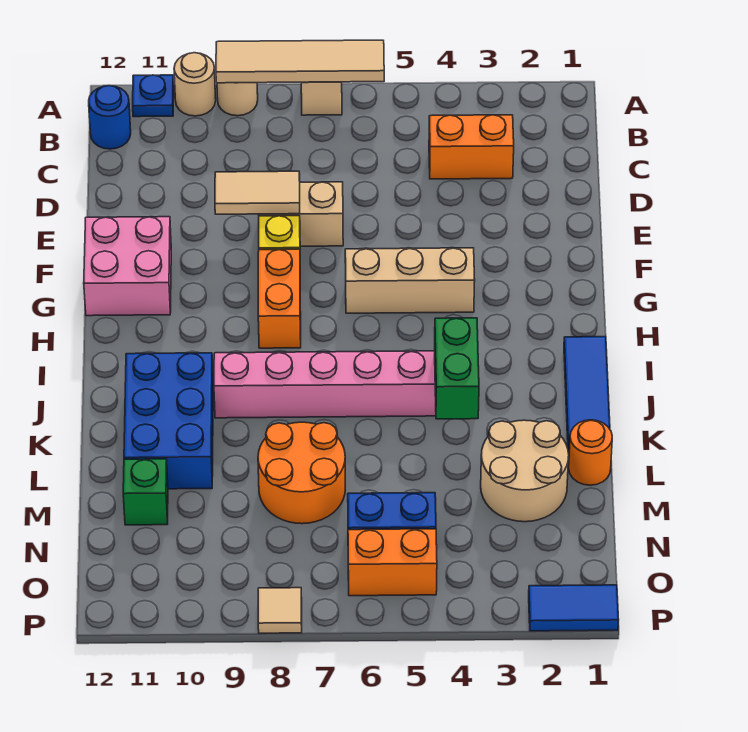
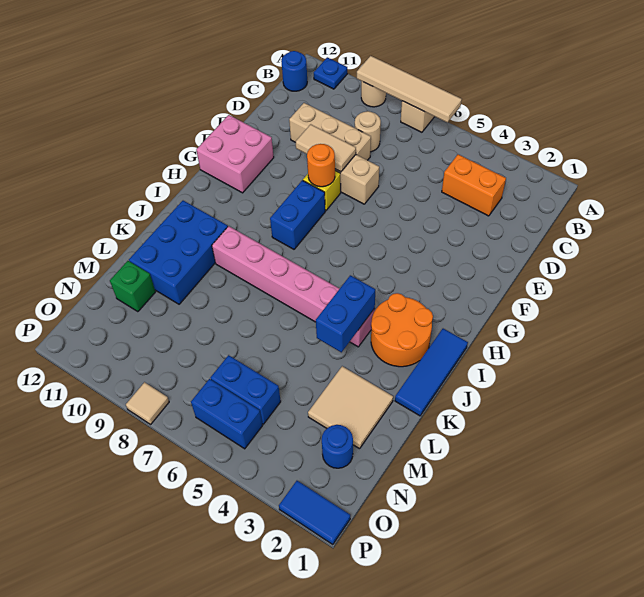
tan 1x1 round brick [174,53,216,116] -> tan 1x1 round brick moved to [355,111,381,152]
tan 1x3 brick [345,248,475,313] -> tan 1x3 brick moved to [289,103,371,160]
orange 1x2 brick [258,249,301,348] -> blue 1x2 brick [270,180,325,249]
green 1x2 brick [435,318,479,419] -> blue 1x2 brick [316,275,375,352]
orange 1x1 round brick [569,420,612,485] -> orange 1x1 round brick moved to [307,144,335,187]
tan 2x2 round brick [481,420,569,522] -> tan 2x2 tile [308,366,393,449]
orange 2x2 round brick [258,422,345,524] -> orange 2x2 round brick moved to [371,293,433,367]
none -> blue 1x1 round brick [322,425,353,468]
orange 1x2 brick [348,529,437,596] -> blue 1x2 brick [191,379,262,449]

